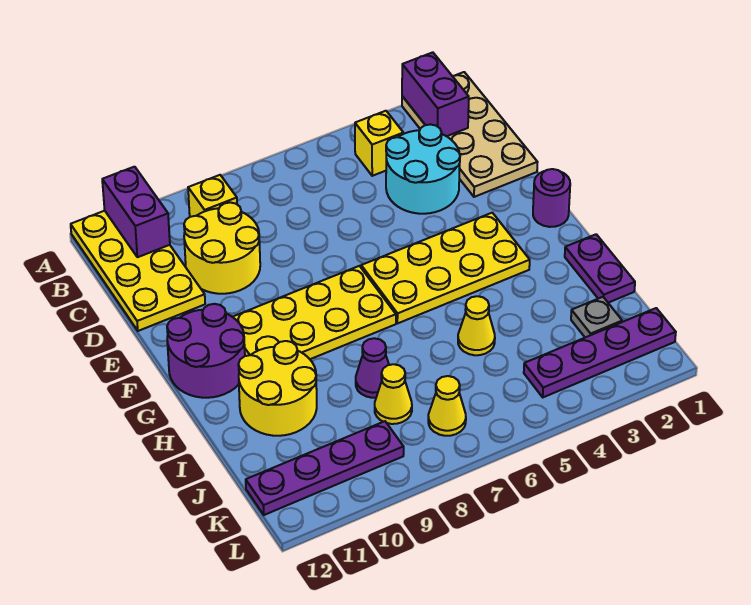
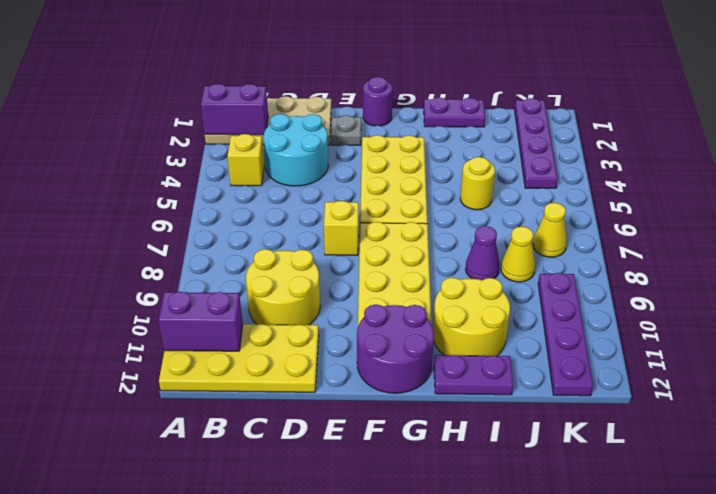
yellow 1x1 brick [188,175,237,217] -> yellow 1x1 brick moved to [324,201,359,255]
none -> purple 1x2 plate [434,355,513,395]
yellow 1x1 cone [458,296,495,355] -> yellow 1x1 round brick [460,157,495,210]
grey 1x1 plate [571,297,622,337] -> grey 1x1 plate moved to [331,115,361,145]

